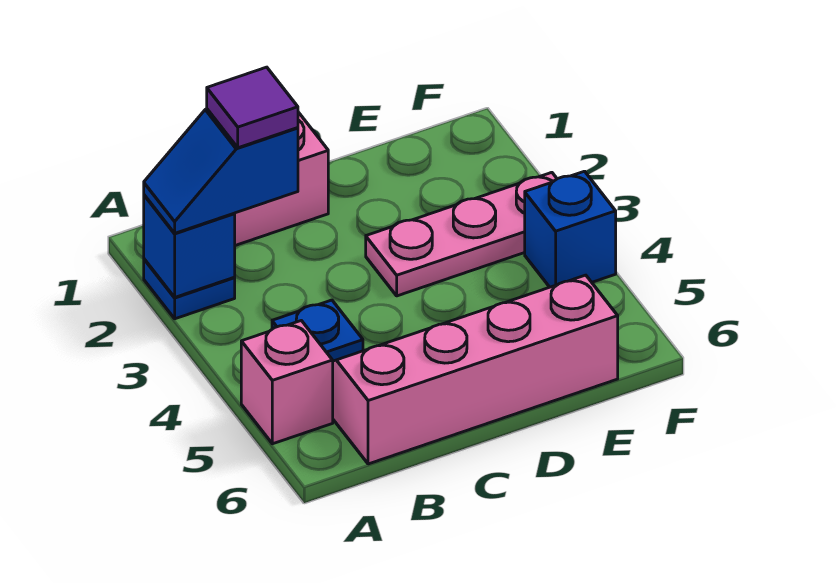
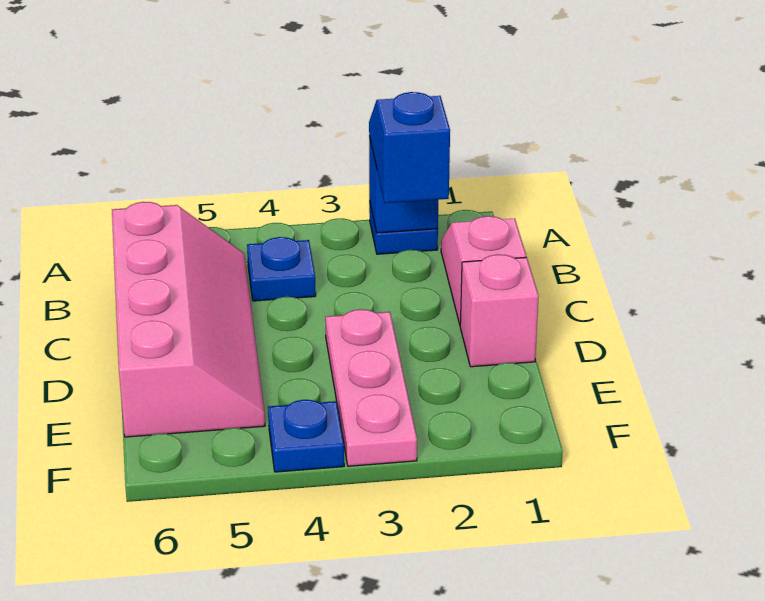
pink 1x1 brick [241,321,333,444] -> pink 1x1 brick moved to [460,254,539,367]
purple 1x1 tile [207,67,298,148] -> none
blue 1x1 brick [525,171,616,287] -> blue 1x1 plate [268,400,344,472]

